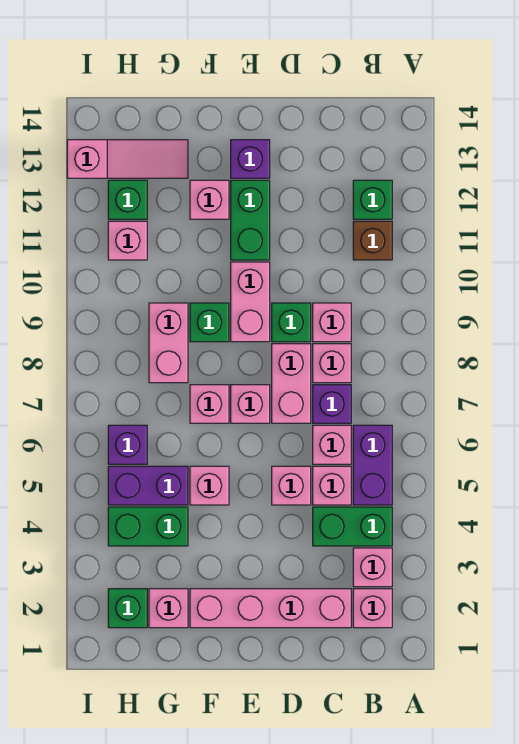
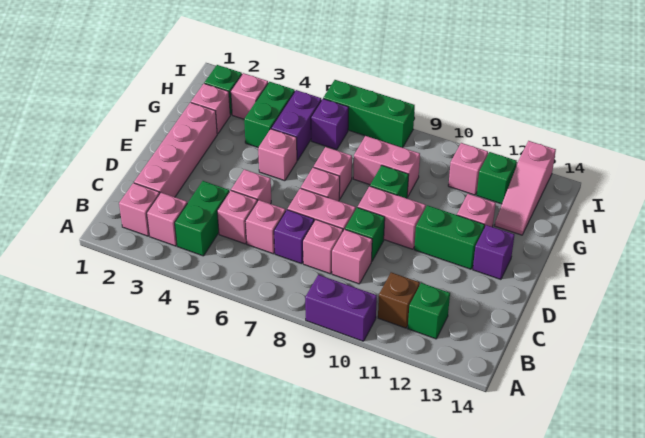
purple 1x2 brick [353,425,392,505] -> purple 1x2 brick moved to [305,275,377,341]
none -> pink 1x1 brick [231,73,268,119]
none -> green 1x3 brick [323,80,415,148]

